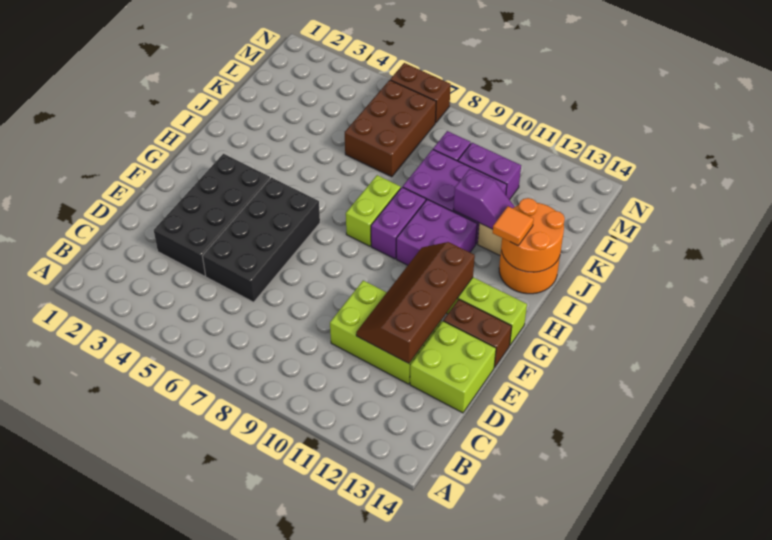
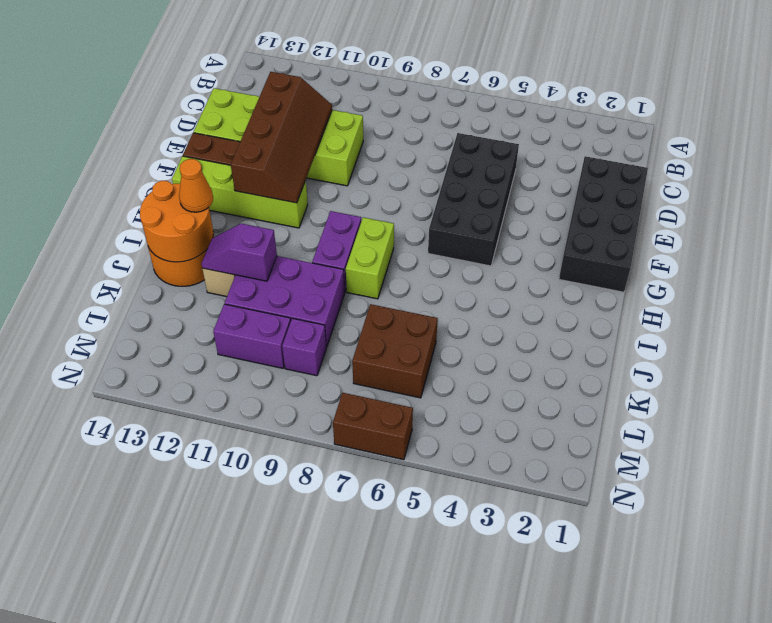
black 2x4 brick [154,154,270,276] -> black 2x4 brick moved to [559,156,648,292]
purple 2x2 brick [396,199,477,265] -> none
orange 1x1 tile [493,206,534,245] -> orange 1x1 cone [179,159,213,212]
brown 2x3 brick [345,80,436,177] -> brown 2x2 brick [352,304,438,398]

